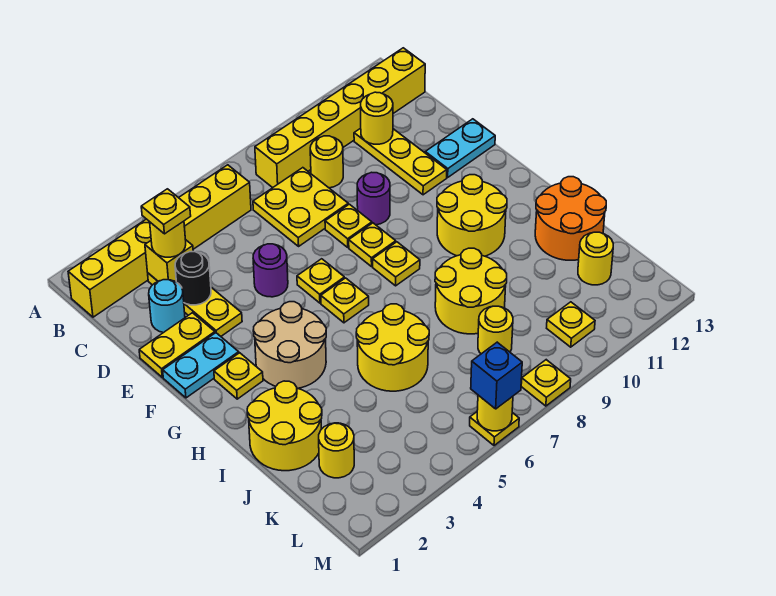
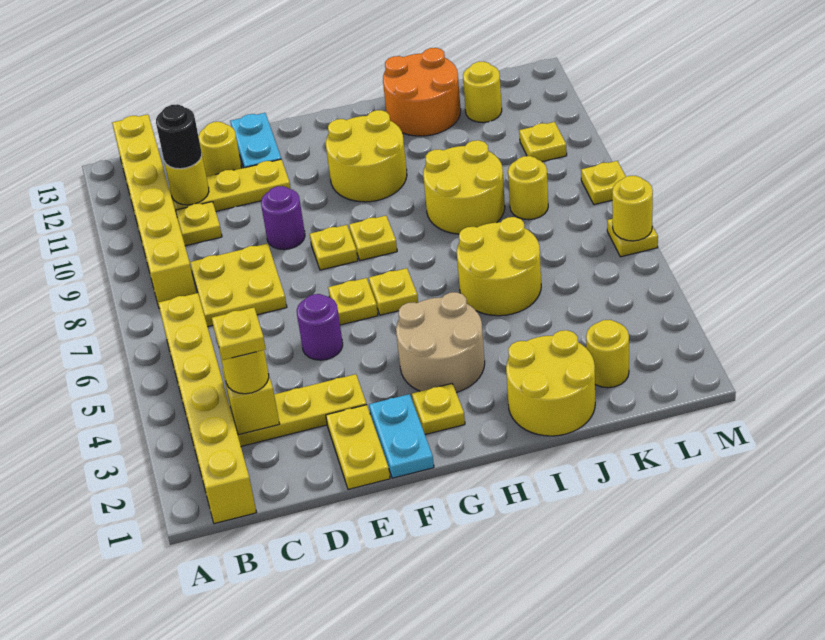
yellow 1x1 round brick [310,136,343,188] -> yellow 1x1 round brick moved to [198,122,242,177]
cyan 1x1 round brick [149,280,185,333] -> none
black 1x1 round brick [175,252,211,305] -> black 1x1 round brick moved to [156,104,202,169]
yellow 1x1 plate [325,204,372,247] -> yellow 1x1 plate moved to [176,202,222,246]
blue 1x1 brick [471,342,522,409] -> none

